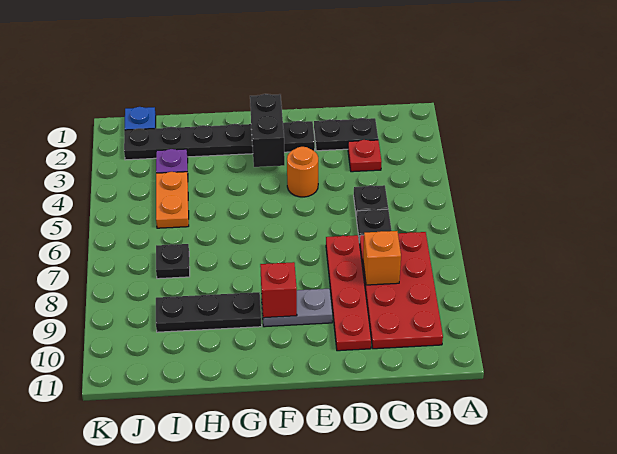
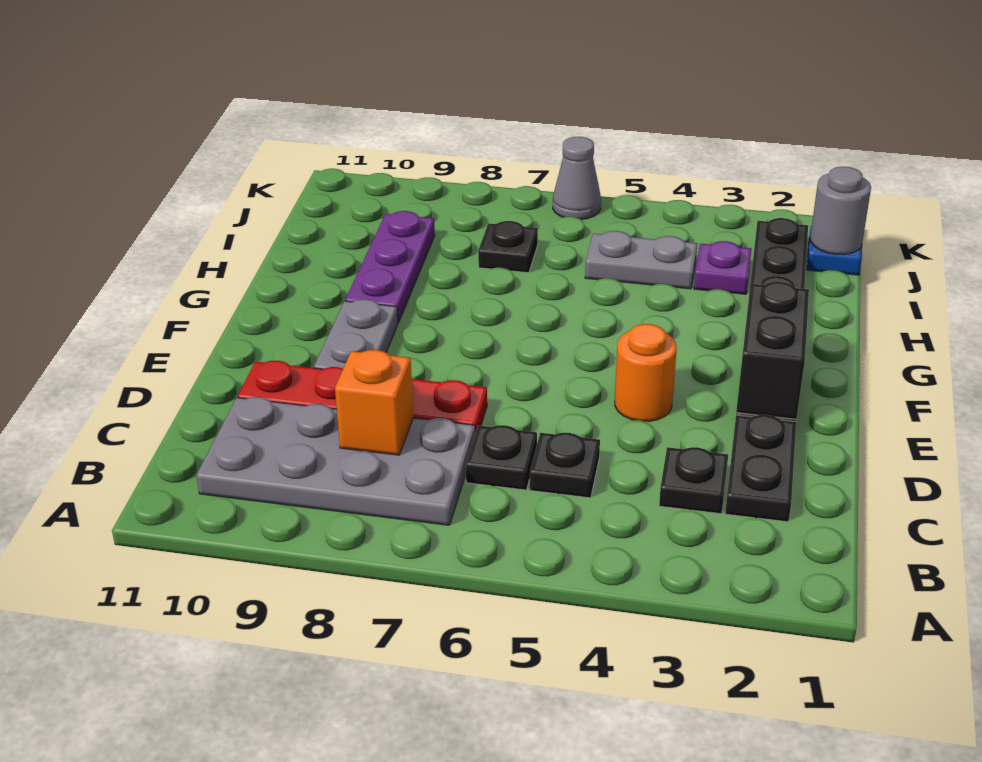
red 2x4 plate [360,232,443,349] -> grey 2x4 plate [196,397,475,525]
red 1x1 plate [348,140,382,172] -> black 1x1 plate [659,447,728,514]
black 1x2 brick [250,94,285,167] -> black 1x2 brick turned to [736,282,809,419]
red 1x1 brick [260,262,297,318] -> none
black 1x3 plate [156,292,262,332] -> purple 1x3 plate [345,211,435,323]
orange 1x2 plate [156,172,189,228] -> grey 1x2 plate [585,231,697,289]
none -> grey 1x1 round brick [810,167,871,255]
none -> grey 1x1 cone [553,137,601,220]

